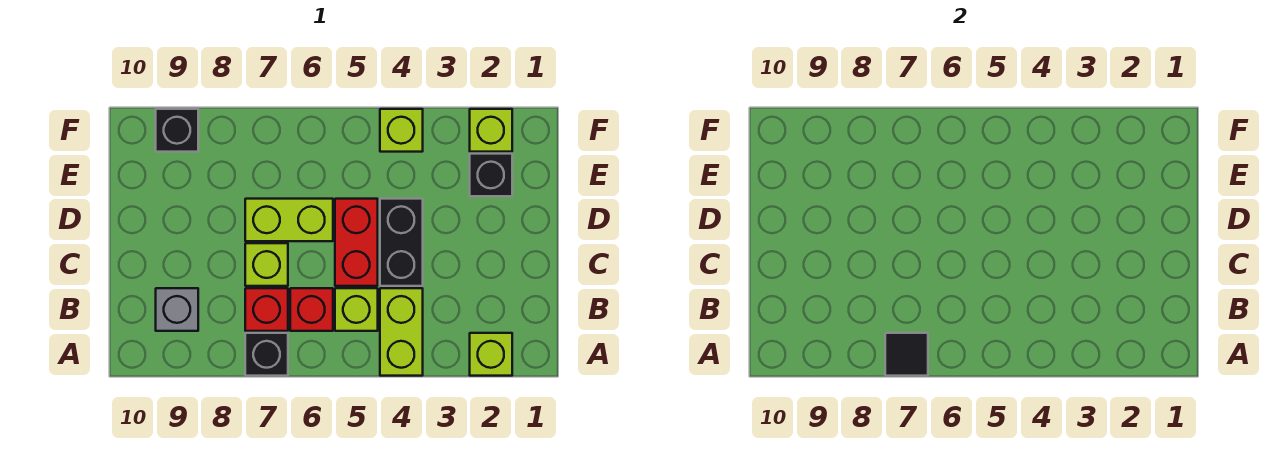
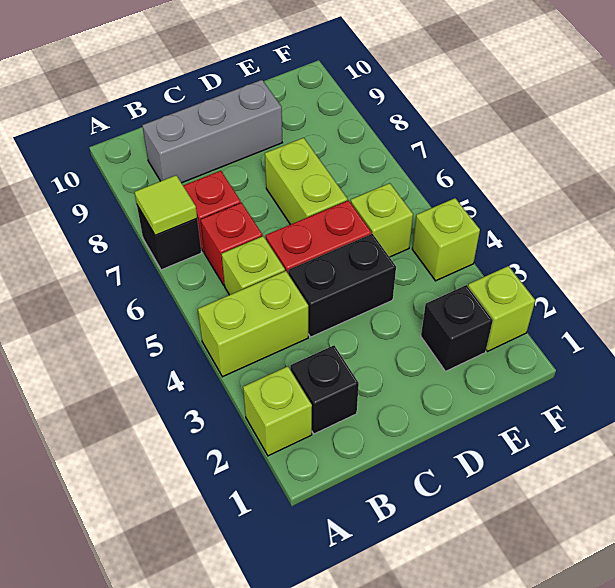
black 1x1 tile [885,333,928,376] -> lime 1x1 tile [135,175,197,235]
grey 1x1 brick [156,288,198,331] -> grey 1x3 brick [142,80,282,183]
lime 1x1 brick [245,243,288,286] -> lime 1x1 brick moved to [351,183,413,257]
black 1x1 brick [156,109,198,152] -> black 1x1 brick moved to [290,345,359,434]

